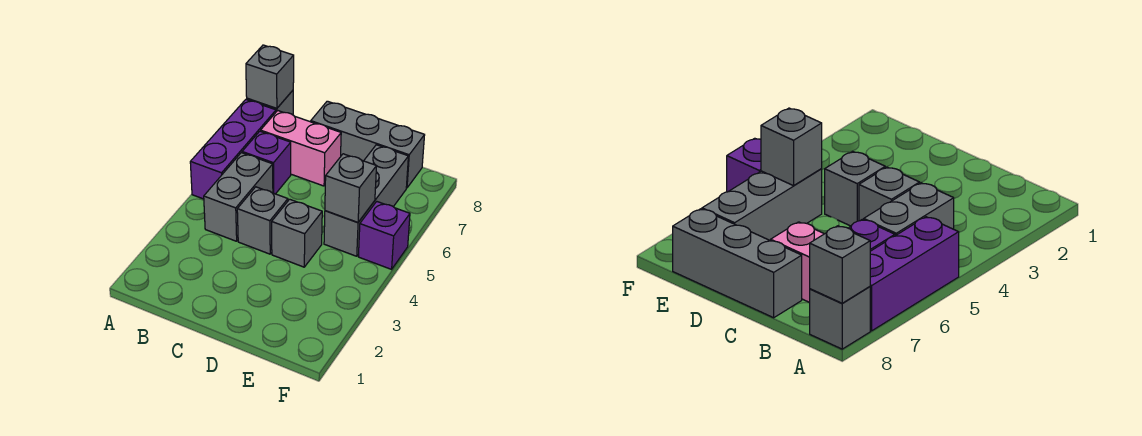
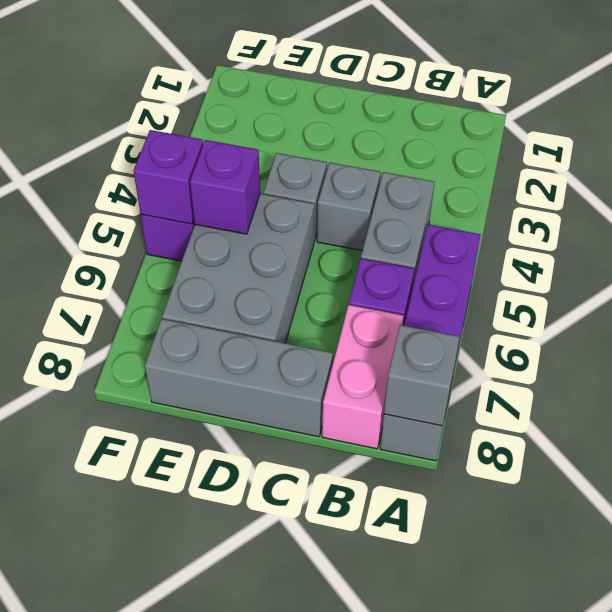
pink 1x2 brick [261,111,341,186] -> pink 1x2 brick turned to [322,305,404,449]
grey 1x3 brick [324,145,408,256] -> grey 2x3 brick [162,194,315,343]
grey 1x1 brick [325,154,377,222] -> purple 1x1 brick [190,140,260,234]
none -> purple 1x1 brick [133,130,203,224]

